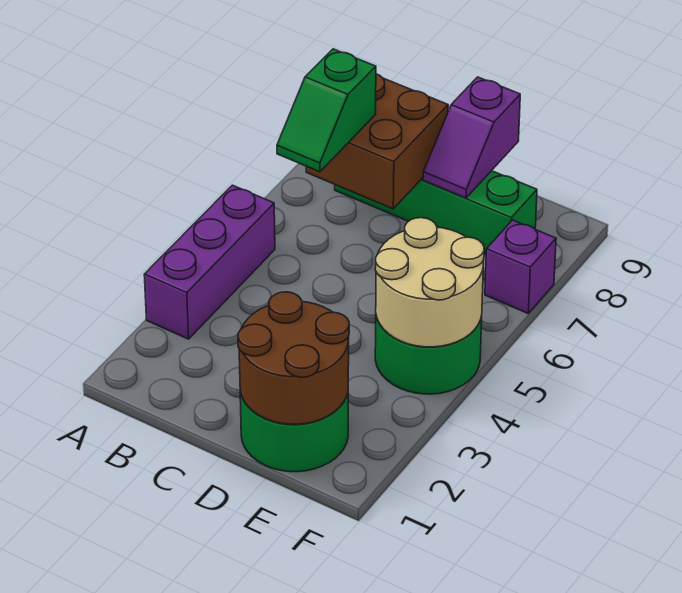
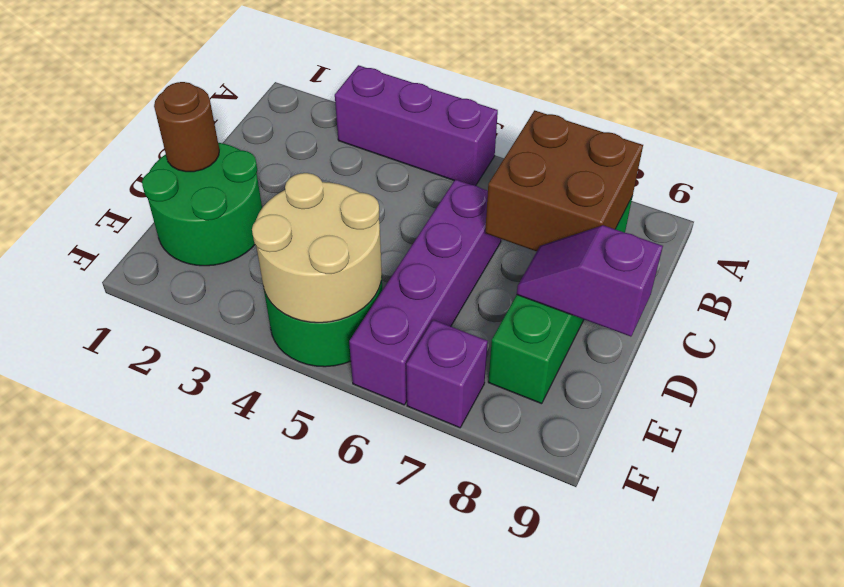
green 1x2 slope [277,49,376,172] -> none
none -> purple 1x4 brick [349,179,501,405]
brown 2x2 round brick [238,292,349,424] -> brown 1x1 round brick [154,82,219,172]

